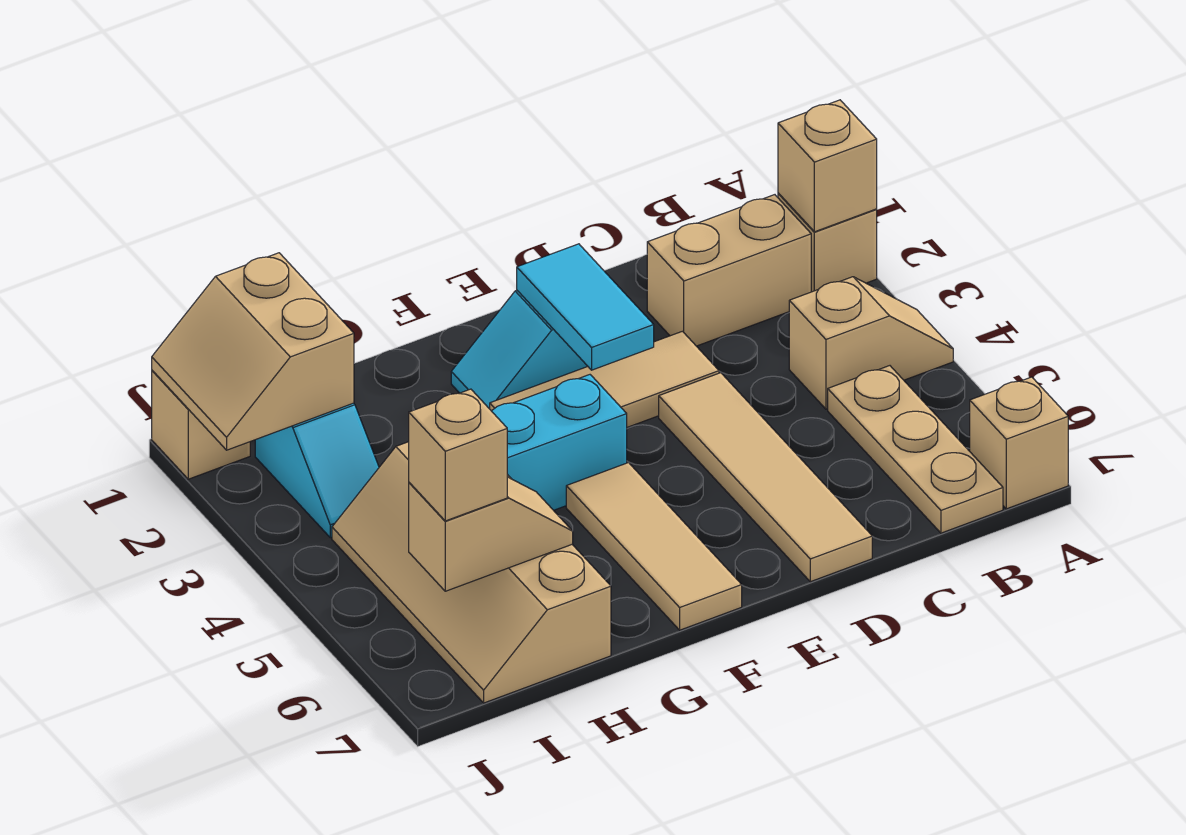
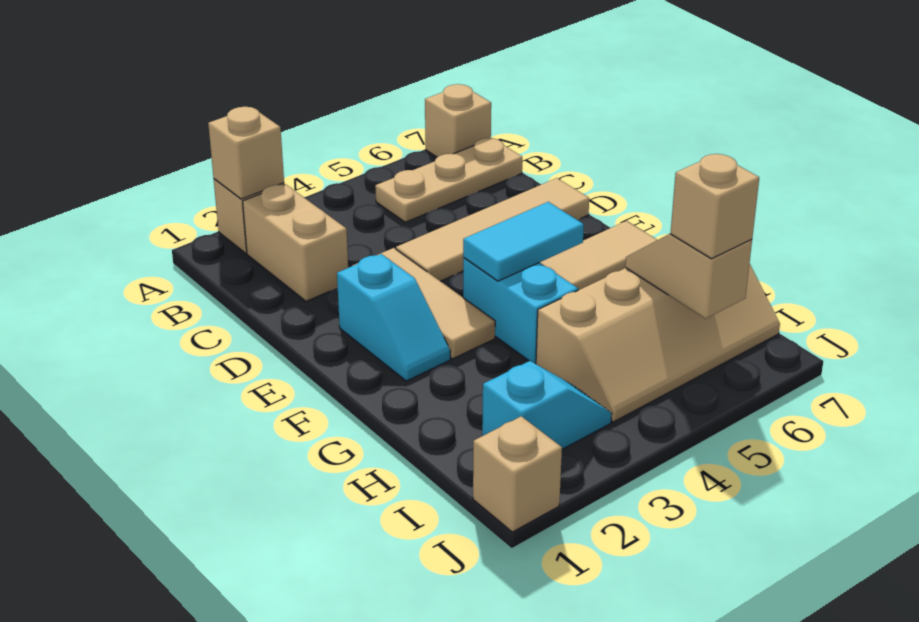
tan 1x2 slope [789,277,953,409] -> none
cyan 1x2 tile [517,244,654,370] -> cyan 1x2 tile moved to [463,202,584,281]
tan 2x2 slope [152,253,354,450] -> none

